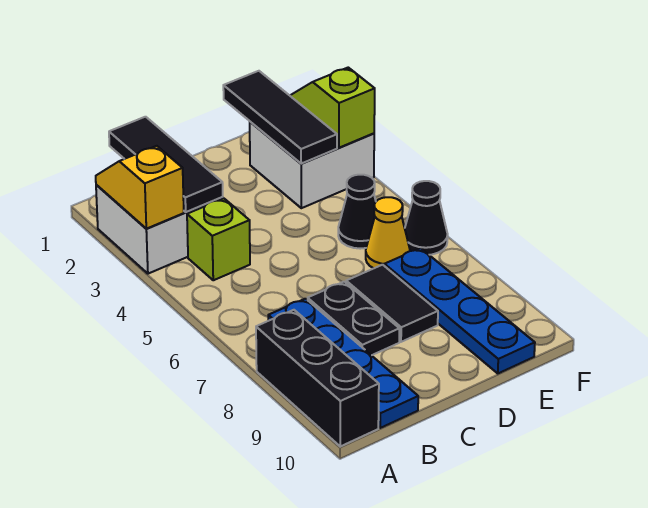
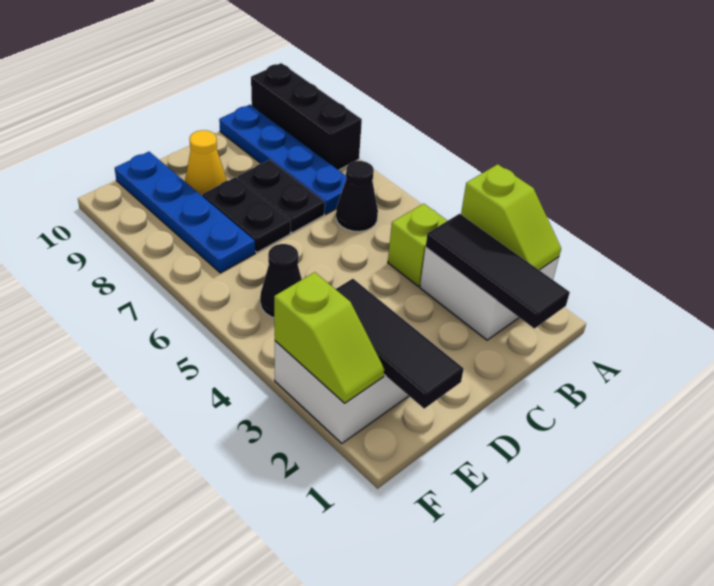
yellow 1x2 slope [96,146,184,229] -> lime 1x2 slope [461,164,561,270]
black 1x2 tile [346,265,438,342] -> black 1x2 plate [202,177,291,252]
yellow 1x1 cone [366,197,410,268] -> yellow 1x1 cone moved to [185,130,227,196]
black 1x1 cone [405,181,448,255] -> black 1x1 cone moved to [336,161,378,232]

